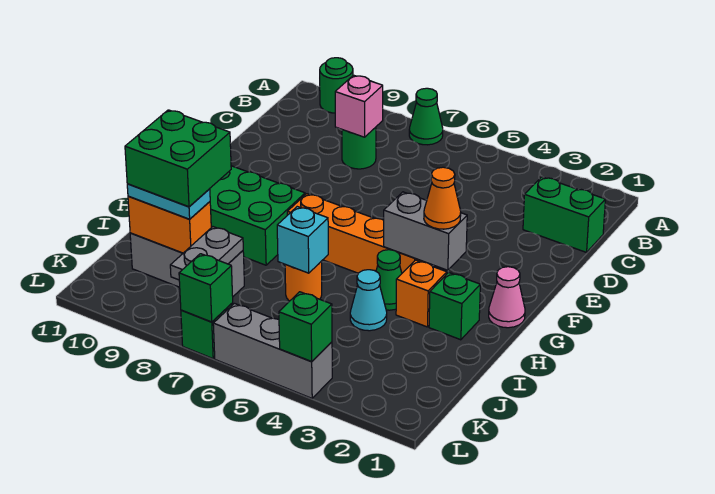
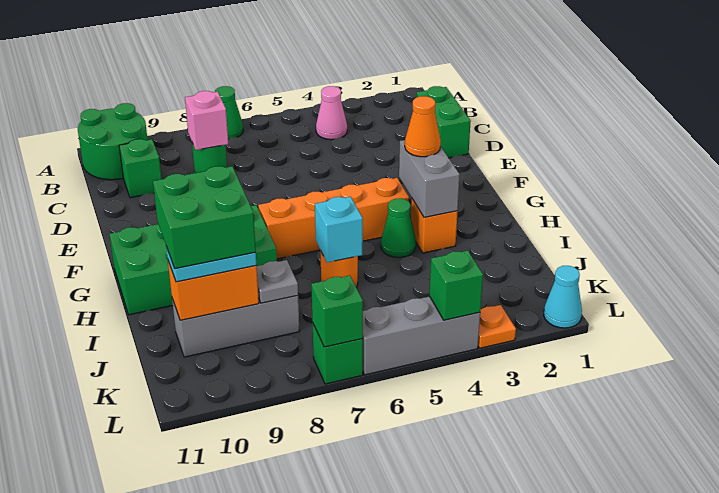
green 1x1 round brick [320,58,353,113] -> green 2x2 round brick [78,103,148,180]
green 1x2 brick [523,177,605,252] -> green 1x2 brick turned to [416,86,471,158]
pink 1x1 cone [489,267,525,328] -> pink 1x1 cone moved to [316,86,347,140]
grey 1x2 brick [384,192,467,270] -> grey 1x2 brick turned to [399,140,460,217]
green 1x1 brick [429,272,480,340] -> green 1x1 brick moved to [119,139,161,198]
cyan 1x1 cone [350,270,387,331] -> cyan 1x1 cone moved to [544,266,582,328]
grey 1x2 plate [170,227,243,280] -> grey 1x1 plate [257,260,298,303]
none -> orange 1x1 plate [478,305,516,348]

